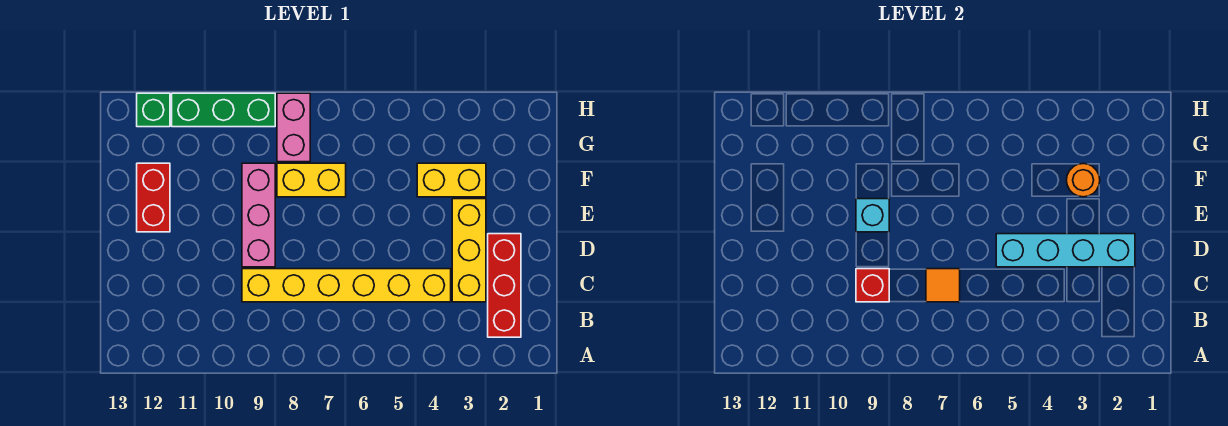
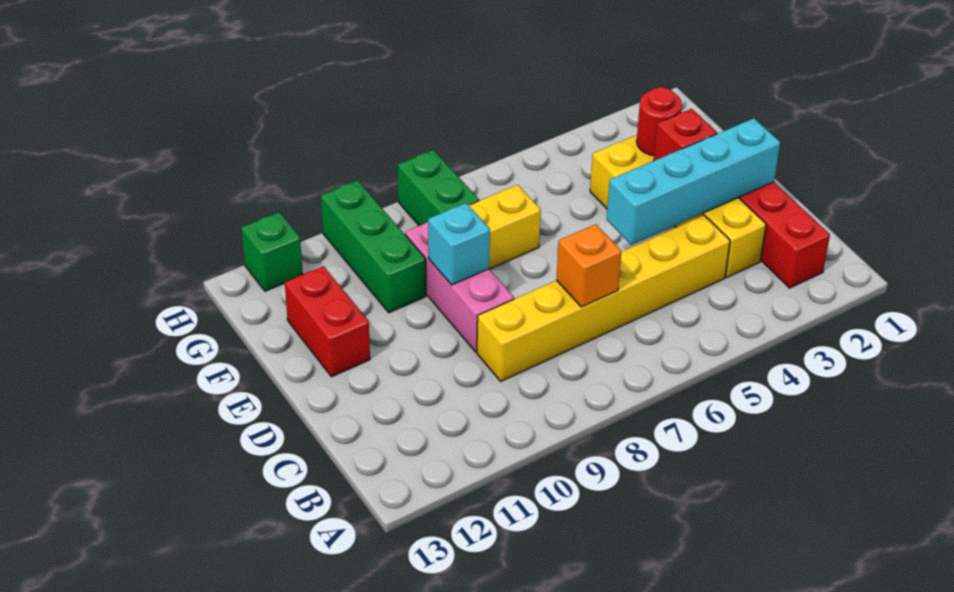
orange 1x1 tile [926,269,960,302] -> orange 1x1 brick [556,224,621,307]
red 1x1 brick [856,269,889,302] -> red 1x1 brick moved to [654,109,717,161]
orange 1x1 round brick [1067,164,1100,197] -> red 1x1 round brick [636,87,682,156]
pink 1x2 brick [277,93,310,162] -> green 1x2 brick [398,150,479,226]
green 1x3 brick [172,93,275,127] -> green 1x3 brick turned to [321,180,426,313]

